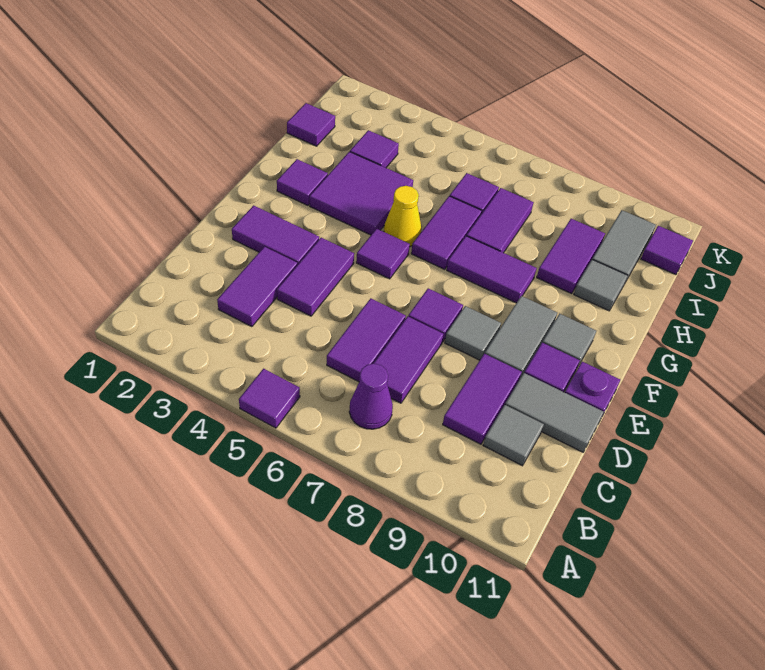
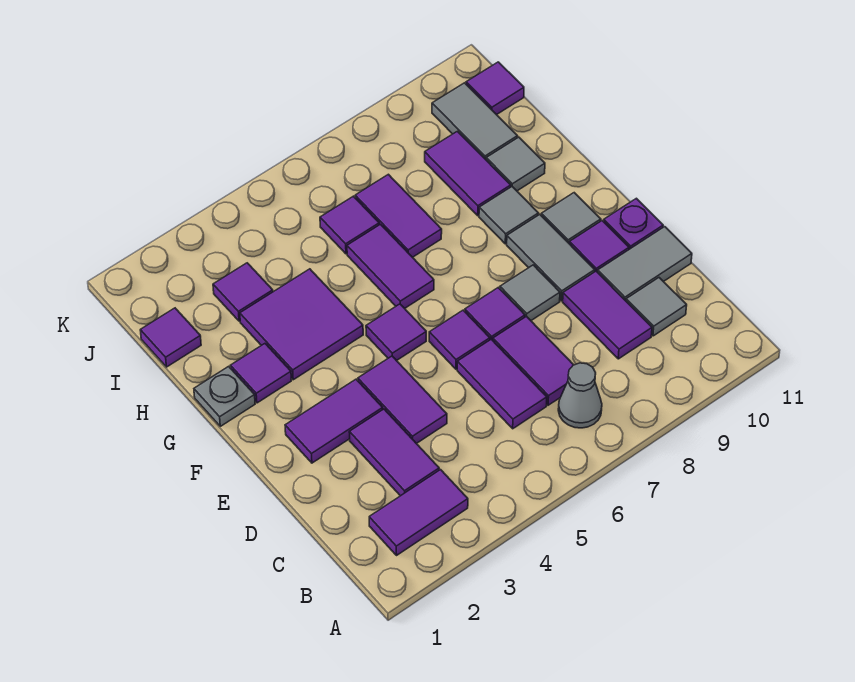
purple 1x1 tile [239,369,300,428] -> purple 1x1 tile moved to [429,310,490,369]
purple 1x1 cone [349,364,393,429] -> grey 1x1 cone [558,363,602,428]
none -> grey 1x1 plate [194,366,255,426]
yellow 1x1 cone [384,186,421,247] -> none
purple 1x2 tile [447,236,537,303] -> purple 1x2 tile moved to [369,470,468,555]
none -> grey 1x1 tile [479,187,538,244]

